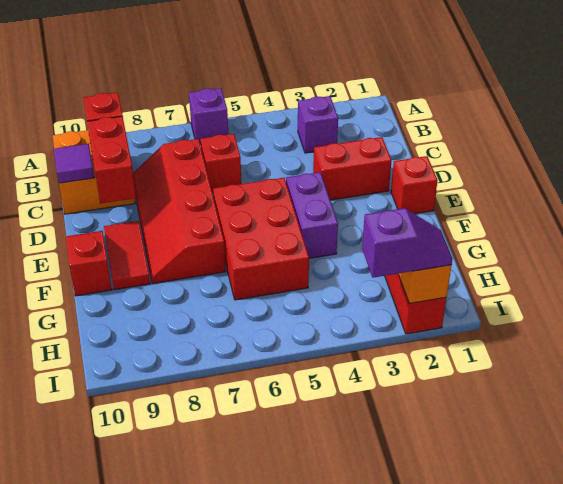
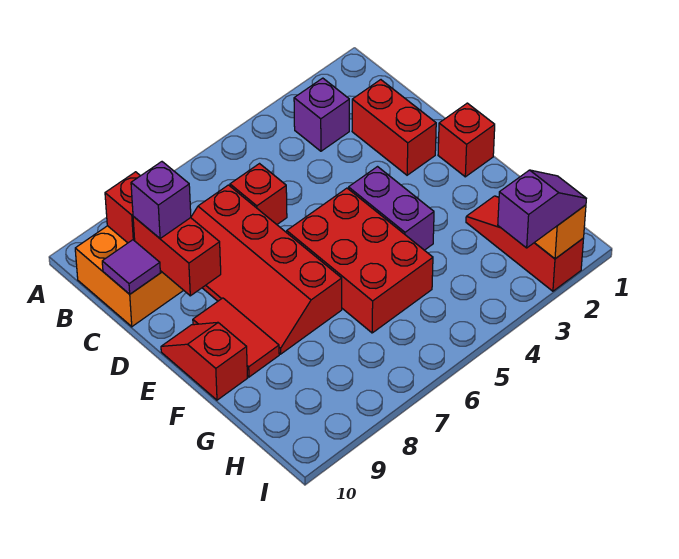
purple 1x1 brick [189,88,228,144] -> purple 1x1 brick moved to [131,162,191,239]
red 1x2 brick [313,137,392,200] -> red 1x2 brick turned to [352,80,436,175]

